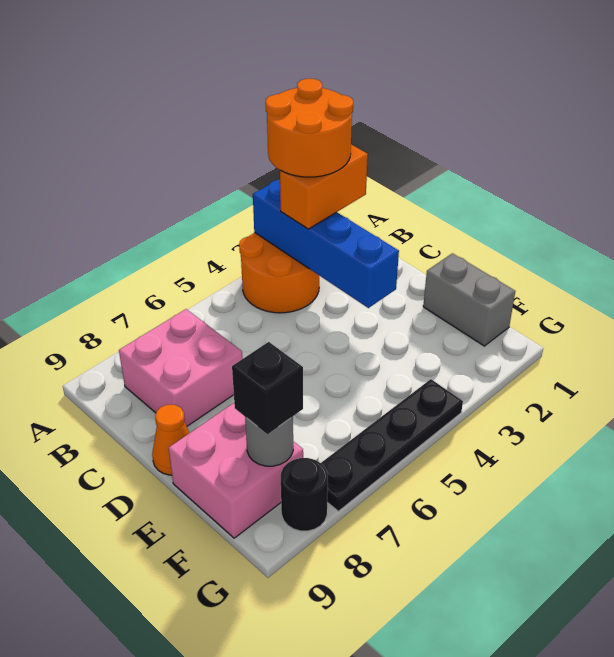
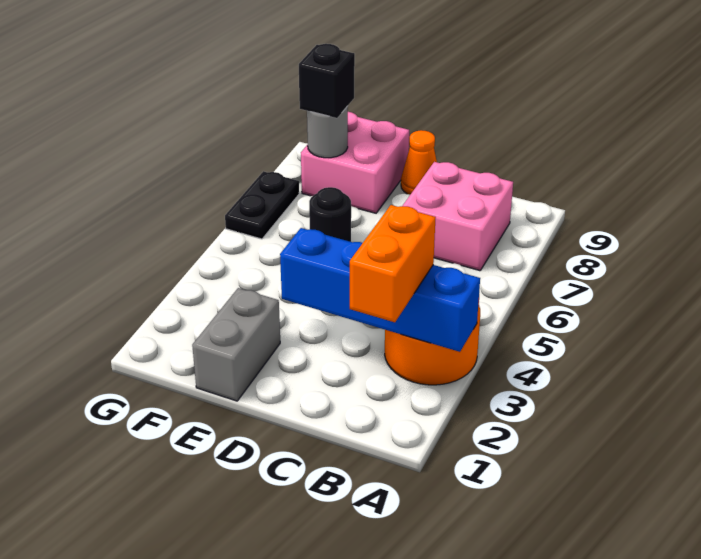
orange 2x2 round brick [265,79,353,177] -> none
grey 1x2 brick [423,253,515,346] -> grey 1x2 brick turned to [192,288,280,401]
black 1x4 plate [321,379,463,511] -> black 1x2 plate [225,171,299,239]
black 1x1 round brick [281,458,328,531] -> black 1x1 round brick moved to [309,187,351,242]

